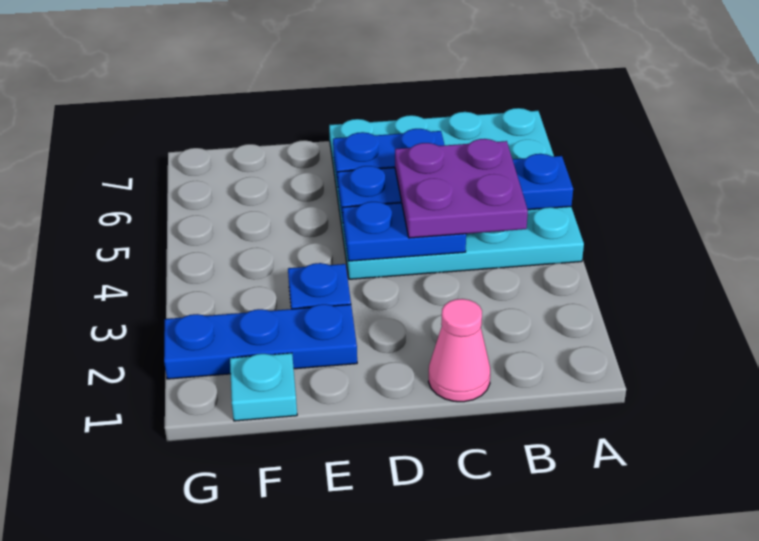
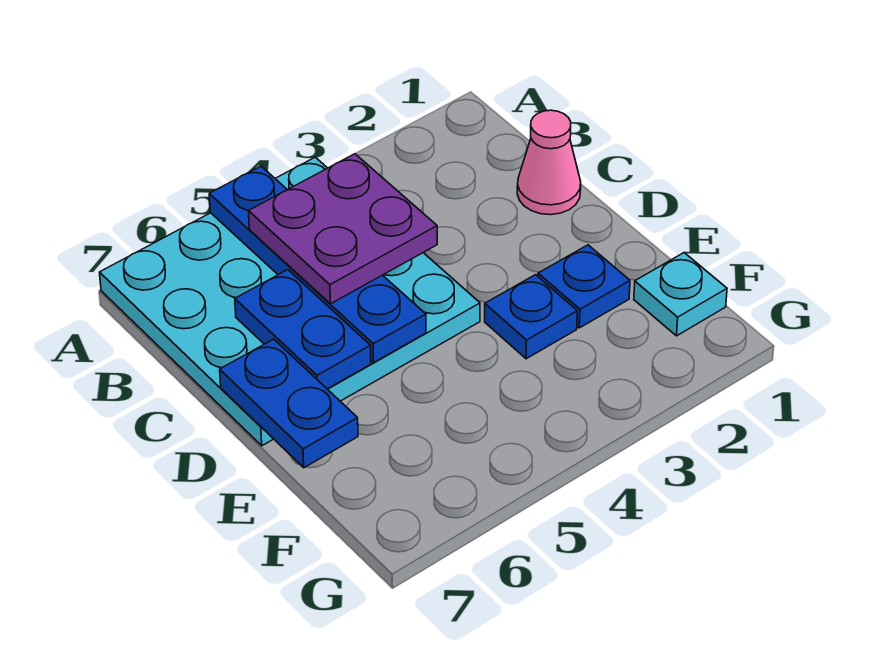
blue 1x2 plate [343,202,466,261] -> blue 1x2 plate moved to [220,339,358,468]
blue 1x3 plate [164,304,357,379] -> blue 1x1 plate [538,245,630,328]

